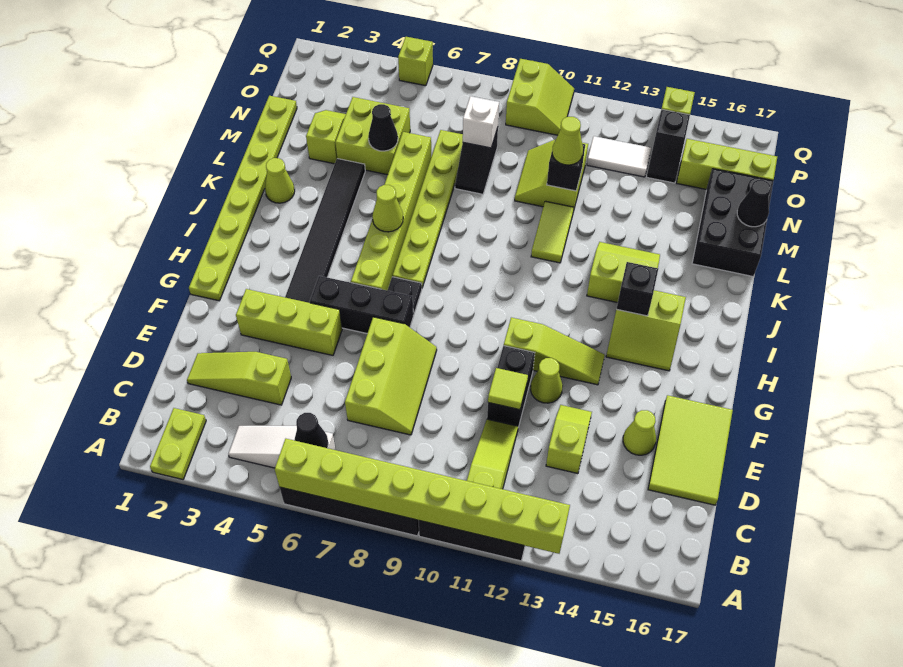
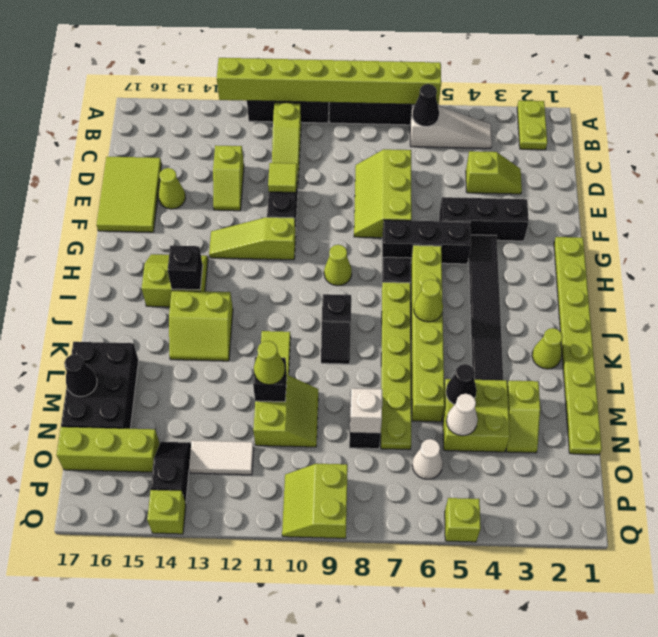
lime 1x3 slope [187,352,291,405] -> lime 1x2 slope [466,151,522,194]
lime 1x3 brick [236,289,342,355] -> black 1x3 brick [439,197,529,241]
lime 1x1 cone [531,358,563,403] -> lime 1x1 cone moved to [324,245,352,286]
none -> black 1x2 slope [321,294,351,364]
none -> white 1x1 cone [446,394,478,436]
none -> white 1x1 cone [412,439,443,479]

